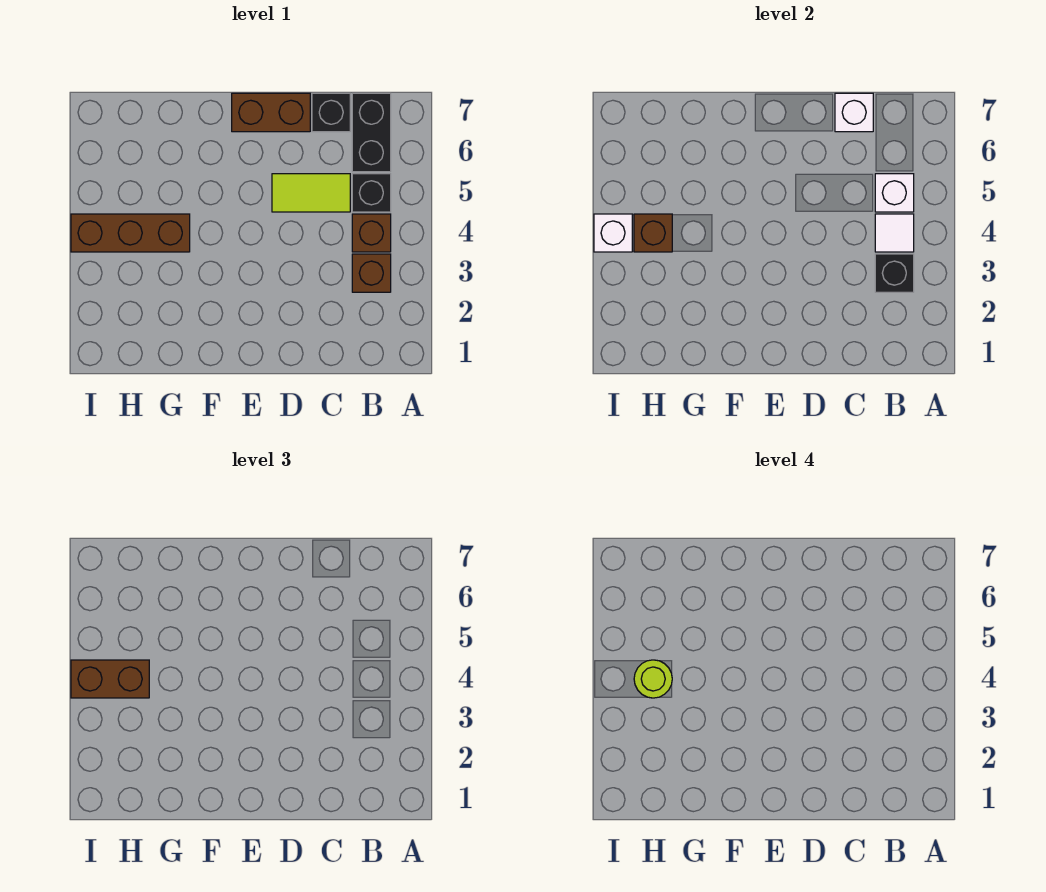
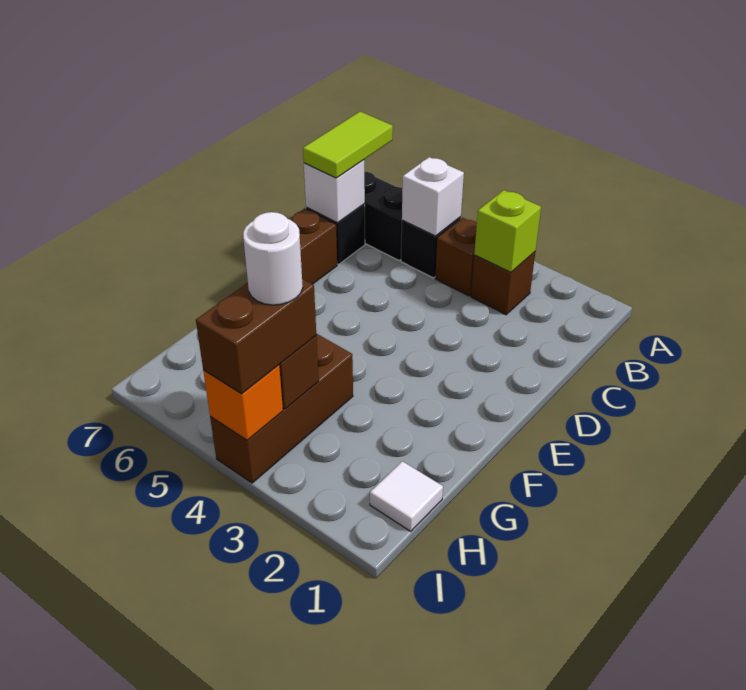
black 1x1 brick [875,254,914,292] -> lime 1x1 brick [474,190,541,272]
white 1x1 tile [875,214,914,252] -> white 1x1 tile moved to [370,461,443,531]
lime 1x2 tile [272,174,350,212] -> lime 1x2 tile moved to [303,112,393,178]
lime 1x1 round brick [634,660,672,698] -> white 1x1 round brick [243,212,303,305]
white 1x1 brick [594,214,632,252] -> orange 1x1 brick [203,365,283,440]

